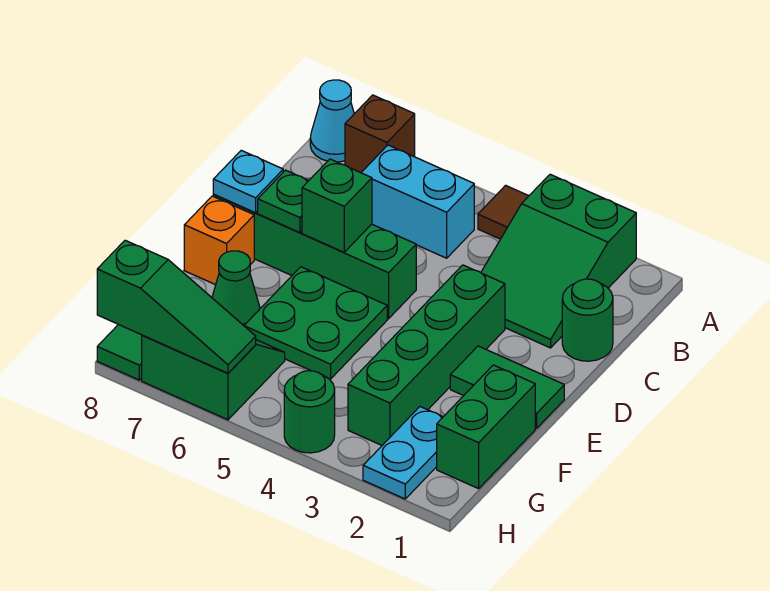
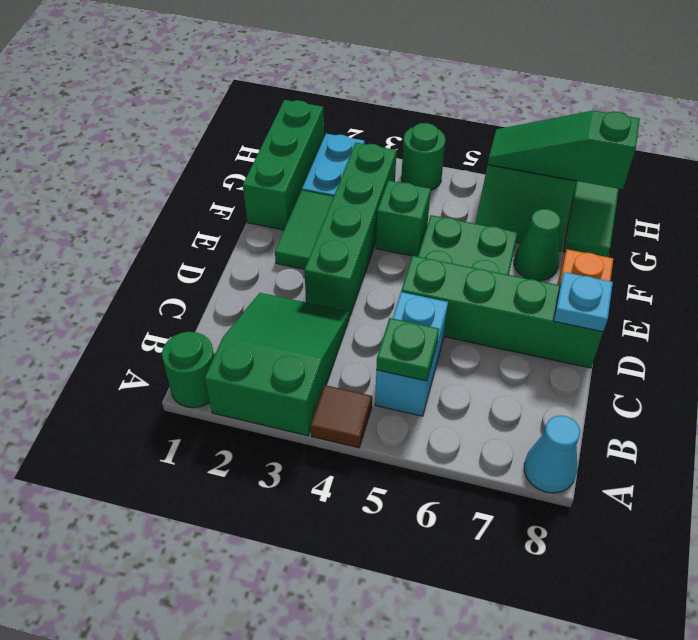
brown 1x1 brick [345,95,415,173] -> none
cyan 1x2 brick [361,145,474,258] -> cyan 1x2 brick turned to [375,292,448,416]
green 1x1 round brick [562,279,613,361] -> green 1x1 round brick moved to [162,332,214,408]
green 1x1 brick [302,159,372,252] -> green 1x1 brick moved to [376,180,431,257]
green 1x1 plate [258,170,309,233] -> green 1x1 plate moved to [376,318,439,381]
green 1x2 tile [450,346,564,428] -> green 1x2 tile turned to [275,190,334,269]
green 1x2 brick [437,365,535,489] -> green 1x3 brick [243,100,324,230]

